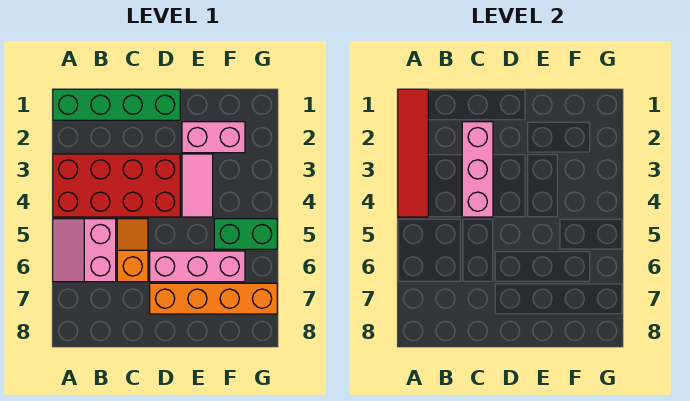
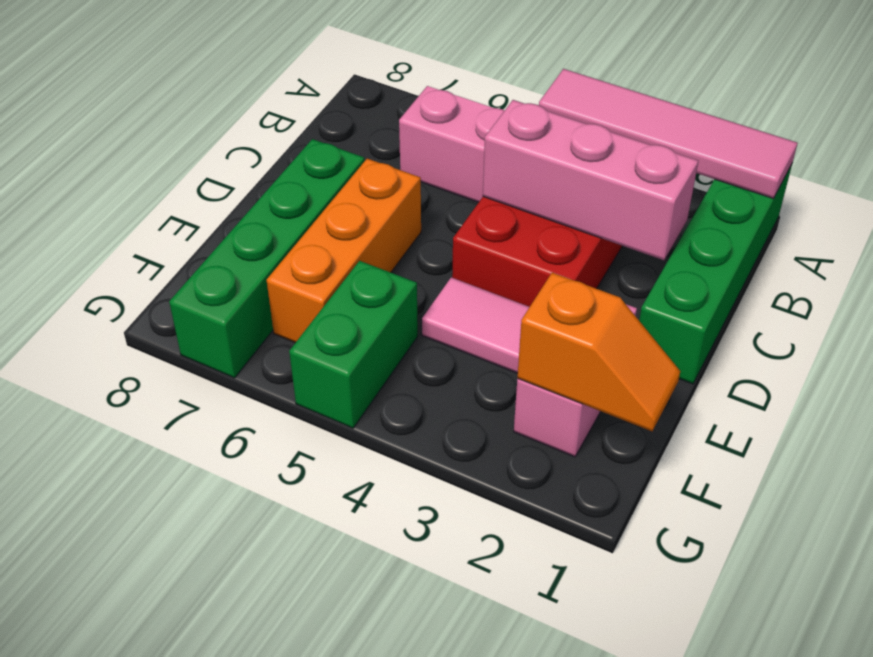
red 1x4 tile [398,89,428,217] -> pink 1x4 tile [539,69,798,199]
orange 1x2 slope [117,219,148,282] -> orange 1x2 slope moved to [517,273,680,431]
pink 1x3 brick [150,251,245,282] -> orange 1x3 brick [267,159,421,343]
orange 1x4 brick [150,283,277,314] -> green 1x4 brick [169,139,365,378]

